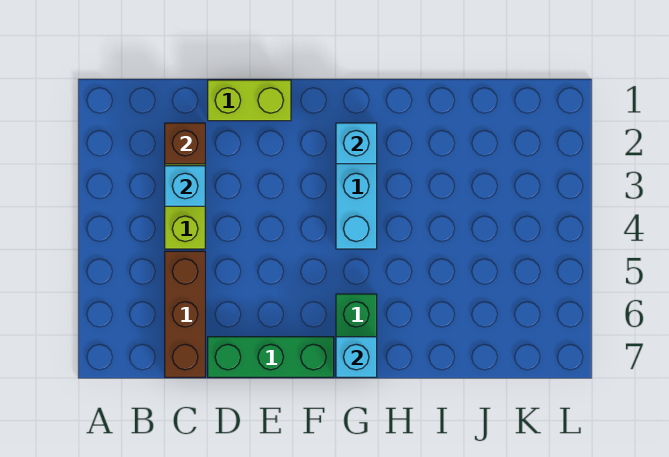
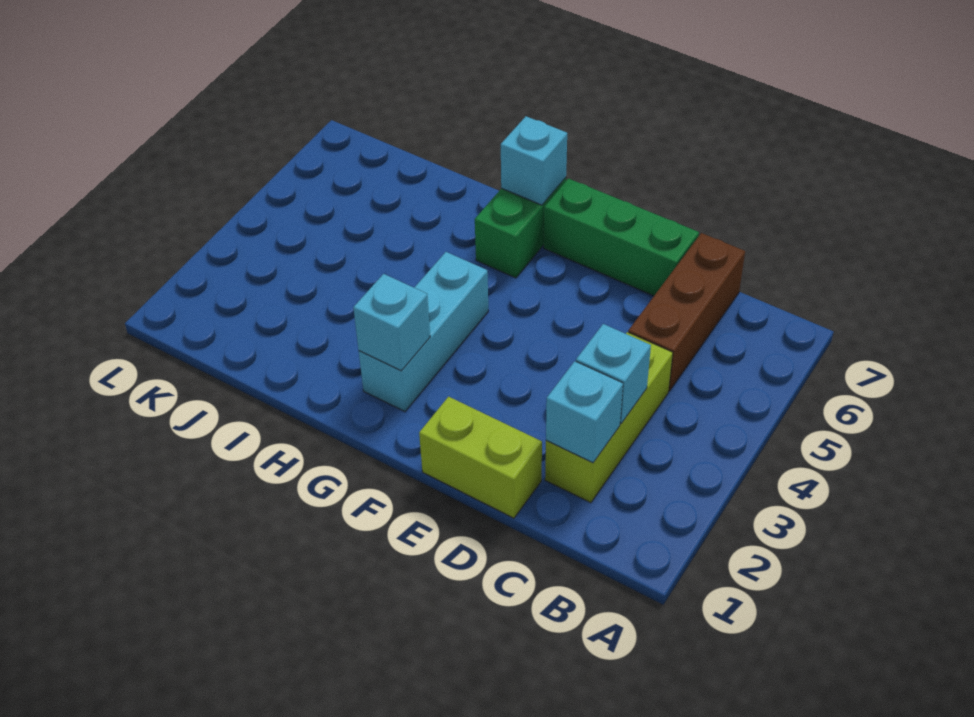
brown 1x1 brick [165,123,205,164] -> cyan 1x1 brick [546,361,623,463]

